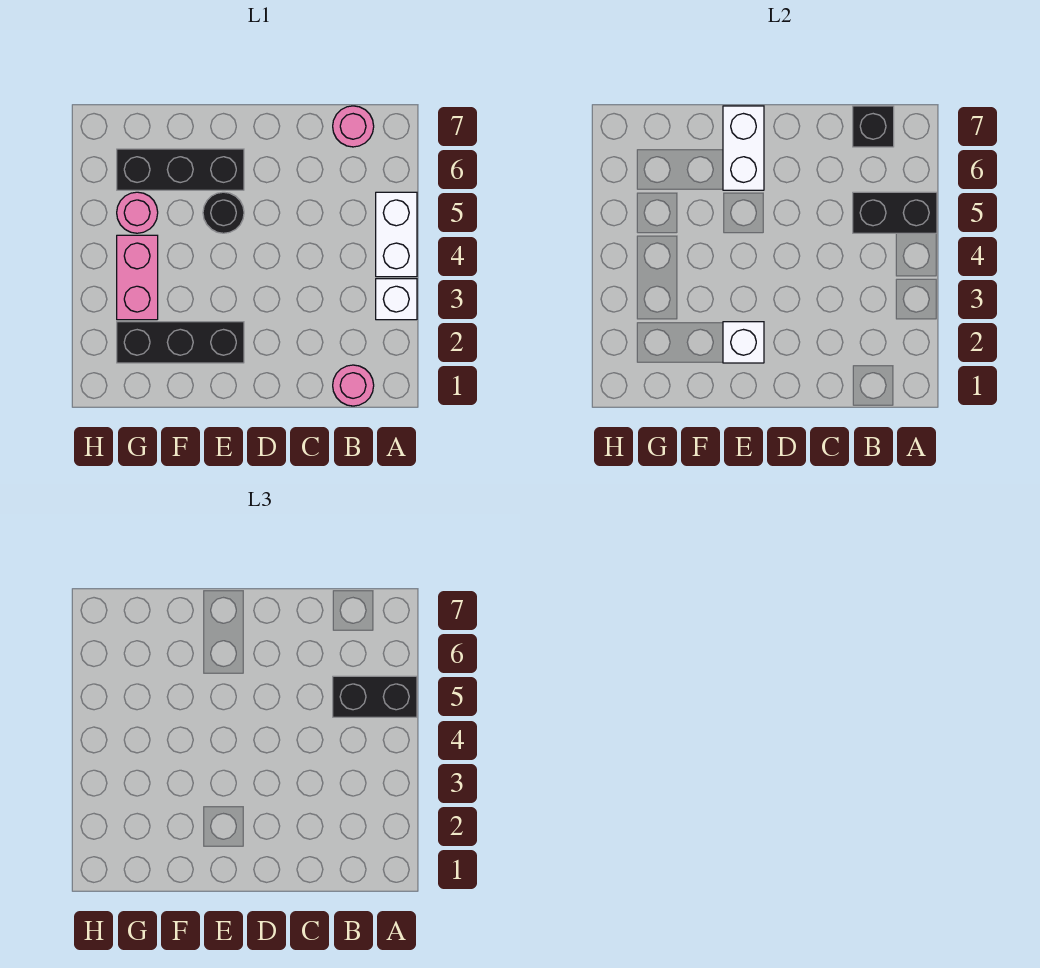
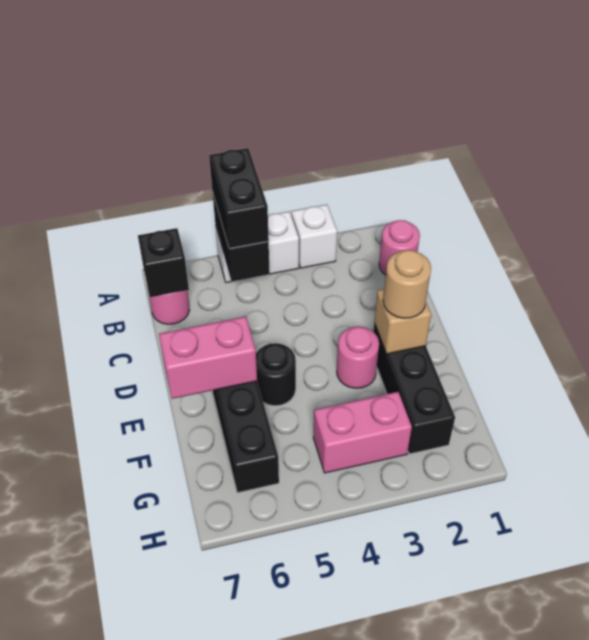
white 1x1 brick [723,322,764,363] -> tan 1x1 brick [374,289,431,354]
none -> tan 1x1 round brick [383,250,431,318]
white 1x2 brick [723,106,764,190] -> pink 1x2 brick [159,316,257,399]
pink 1x1 round brick [117,192,158,233] -> pink 1x1 round brick moved to [337,326,379,388]

